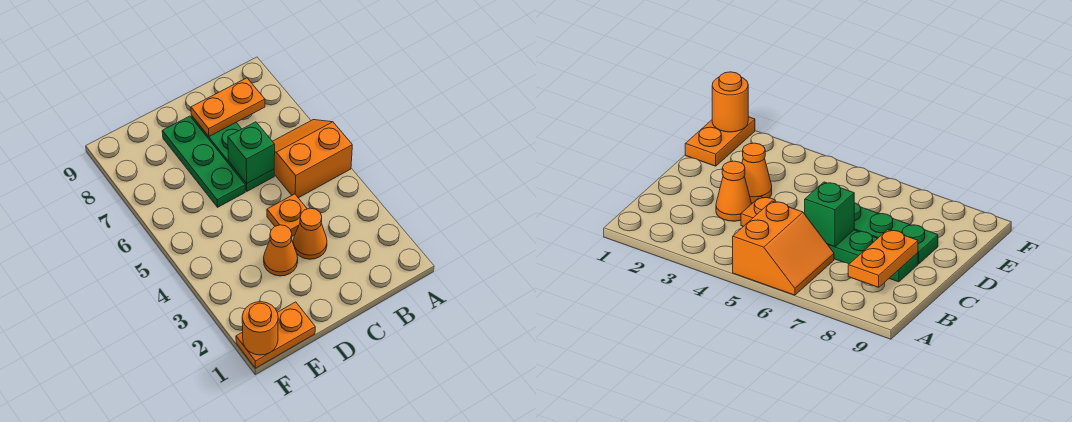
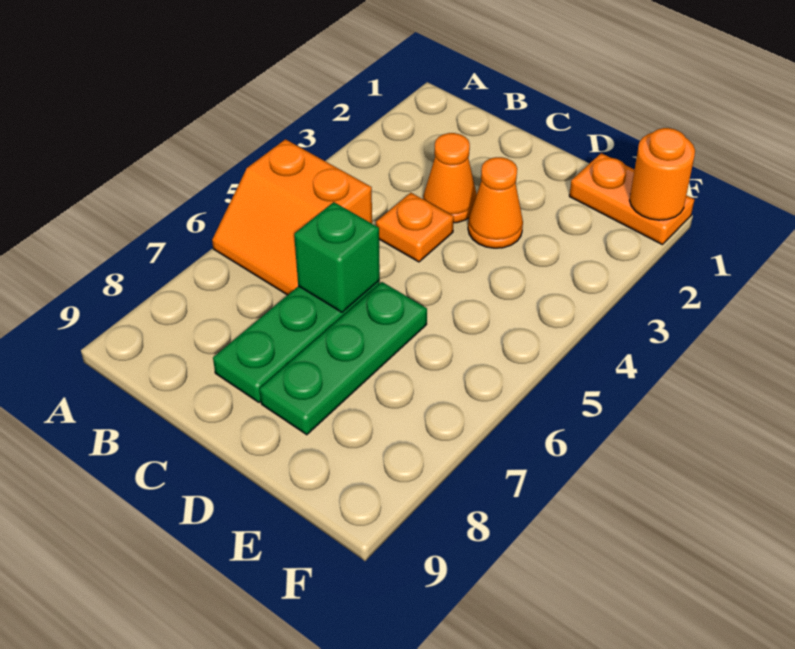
orange 1x2 plate [191,78,265,136] -> none

